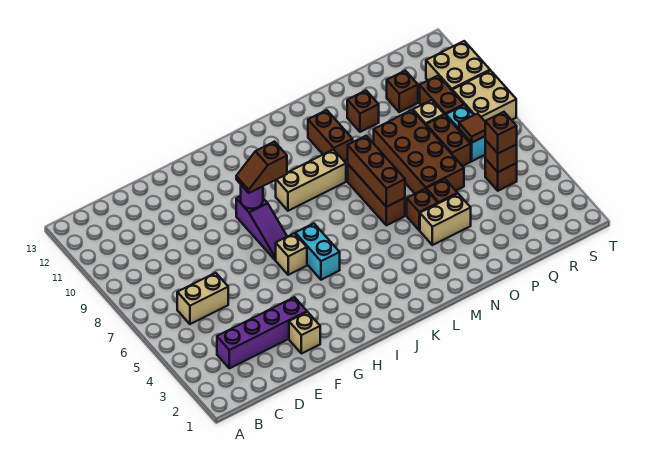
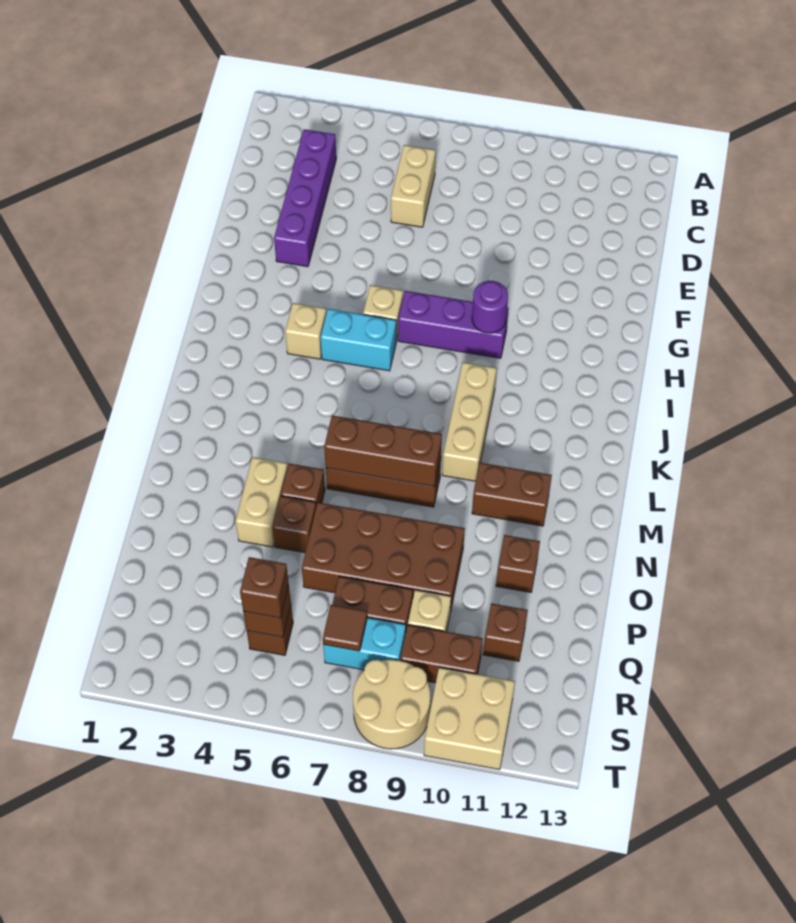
tan 1x1 brick [289,312,320,354] -> tan 1x1 brick moved to [285,303,326,359]
purple 1x3 slope [236,196,287,260] -> purple 1x3 brick [398,291,509,358]
brown 1x2 slope [236,142,287,193] -> none
tan 2x2 brick [452,70,516,121] -> tan 2x2 round brick [353,660,431,749]

